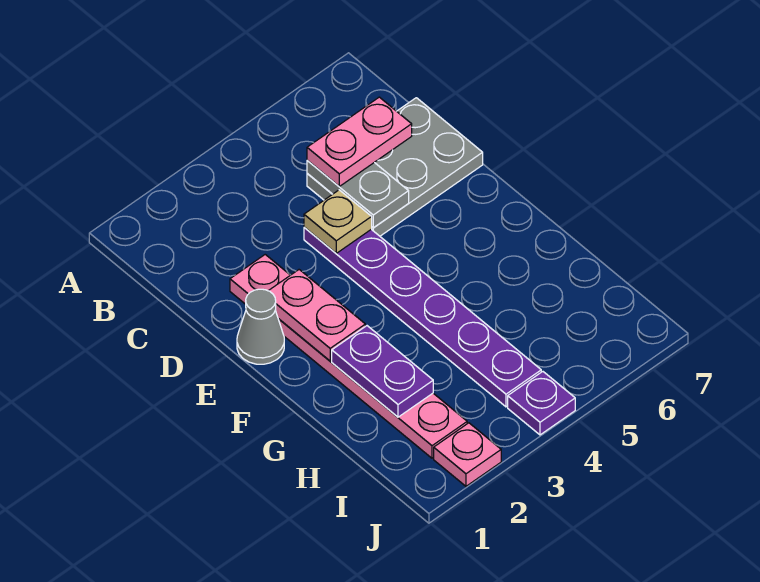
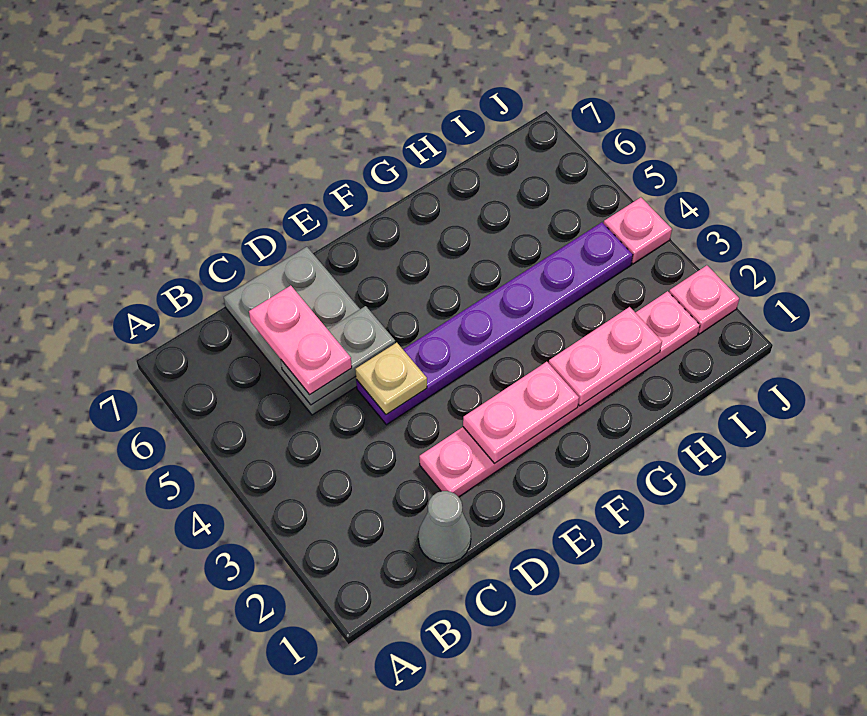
grey 1x1 cone [237,289,284,364] -> grey 1x1 cone moved to [418,491,471,564]
purple 1x2 plate [332,326,433,417] -> pink 1x2 plate [549,307,662,406]
purple 1x1 plate [508,372,575,435] -> pink 1x1 plate [604,197,672,264]

